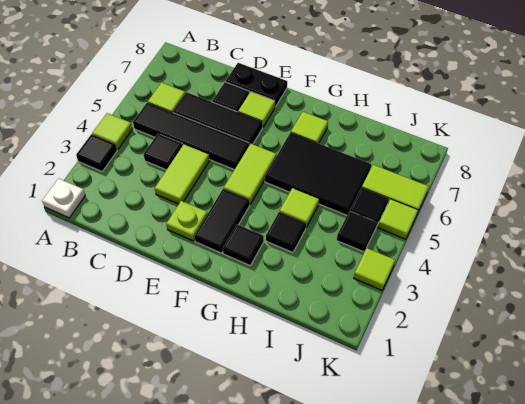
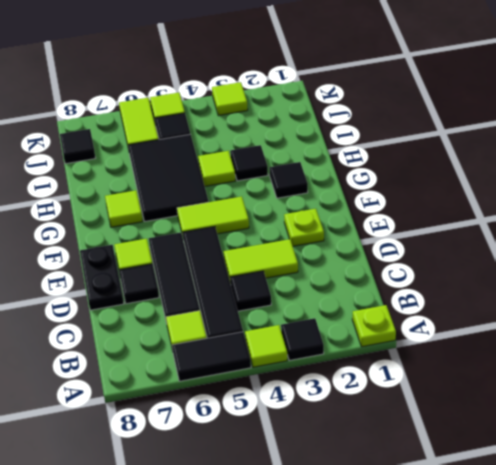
white 1x1 plate [42,179,85,218] -> lime 1x1 plate [352,305,396,347]
black 1x2 tile [194,189,250,253] -> black 1x2 tile moved to [172,332,251,381]
black 1x1 tile [337,211,377,252] -> black 1x1 tile moved to [60,129,95,164]

